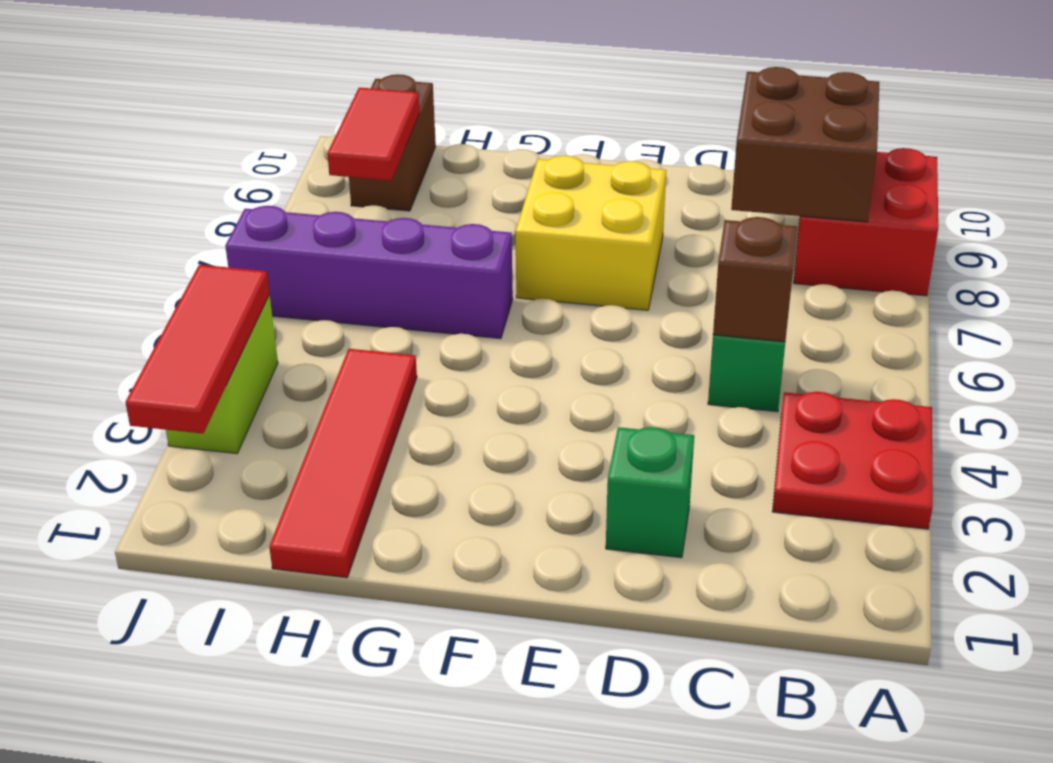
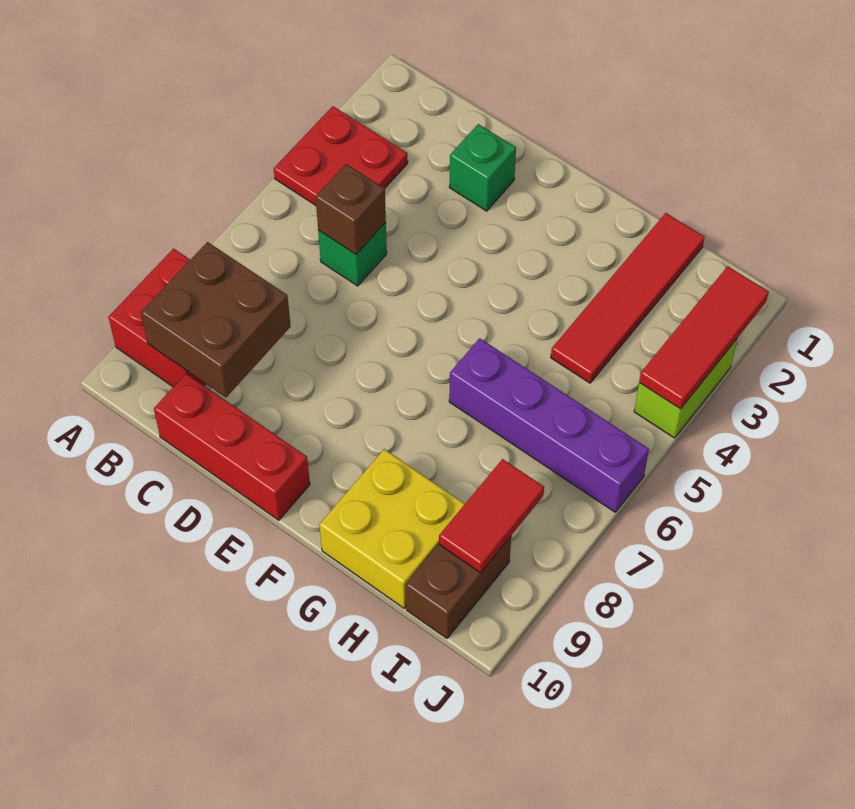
none -> red 1x3 brick [154,374,310,520]
yellow 2x2 brick [515,156,666,310] -> yellow 2x2 brick moved to [319,449,465,608]

